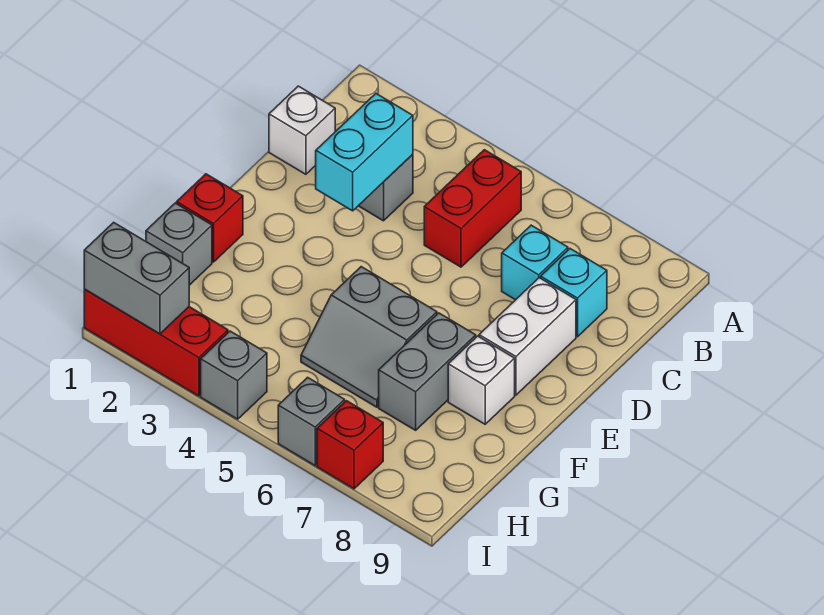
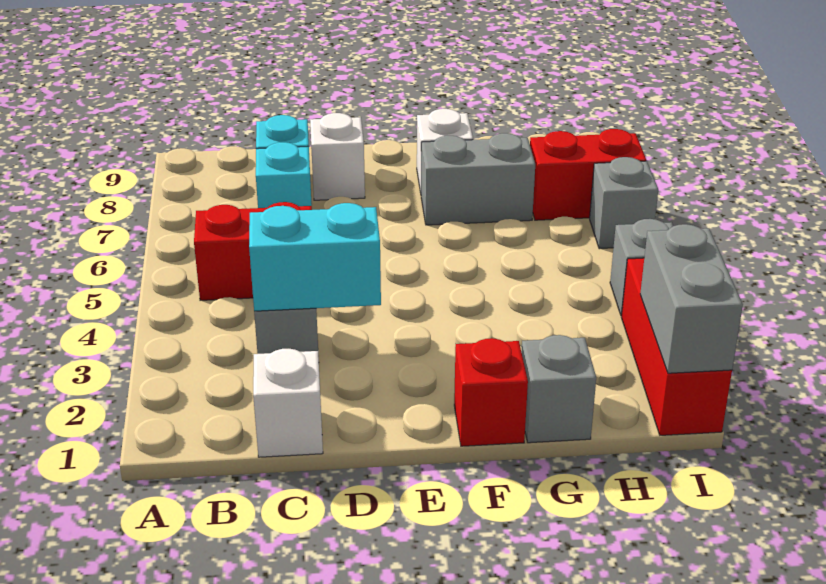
white 1x2 brick [479,278,576,395] -> white 1x1 brick [310,113,365,200]
grey 2x2 slope [301,267,437,407] -> none
red 1x1 brick [317,401,383,489] -> red 1x2 brick [530,129,646,220]

